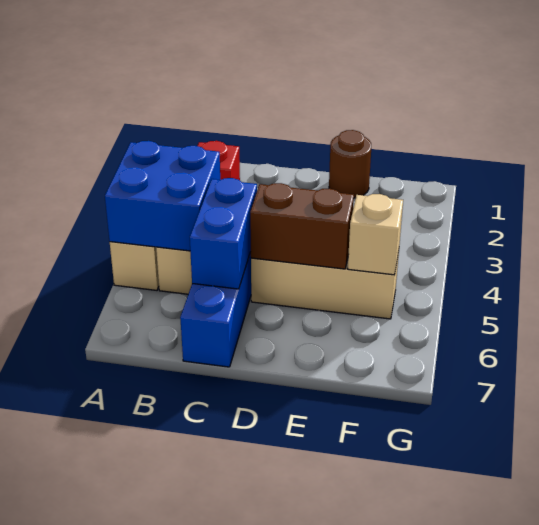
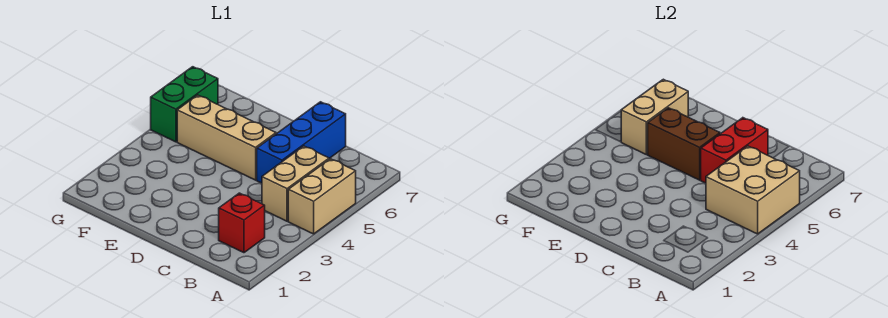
blue 2x2 brick [105,141,220,251] -> tan 2x2 brick [706,146,800,234]
blue 1x2 brick [190,178,257,289] -> red 1x2 brick [701,118,768,183]
brown 1x1 round brick [329,130,371,198] -> none
tan 1x1 brick [348,194,403,275] -> tan 1x2 brick [621,79,688,155]
none -> green 1x2 brick [151,67,218,142]

